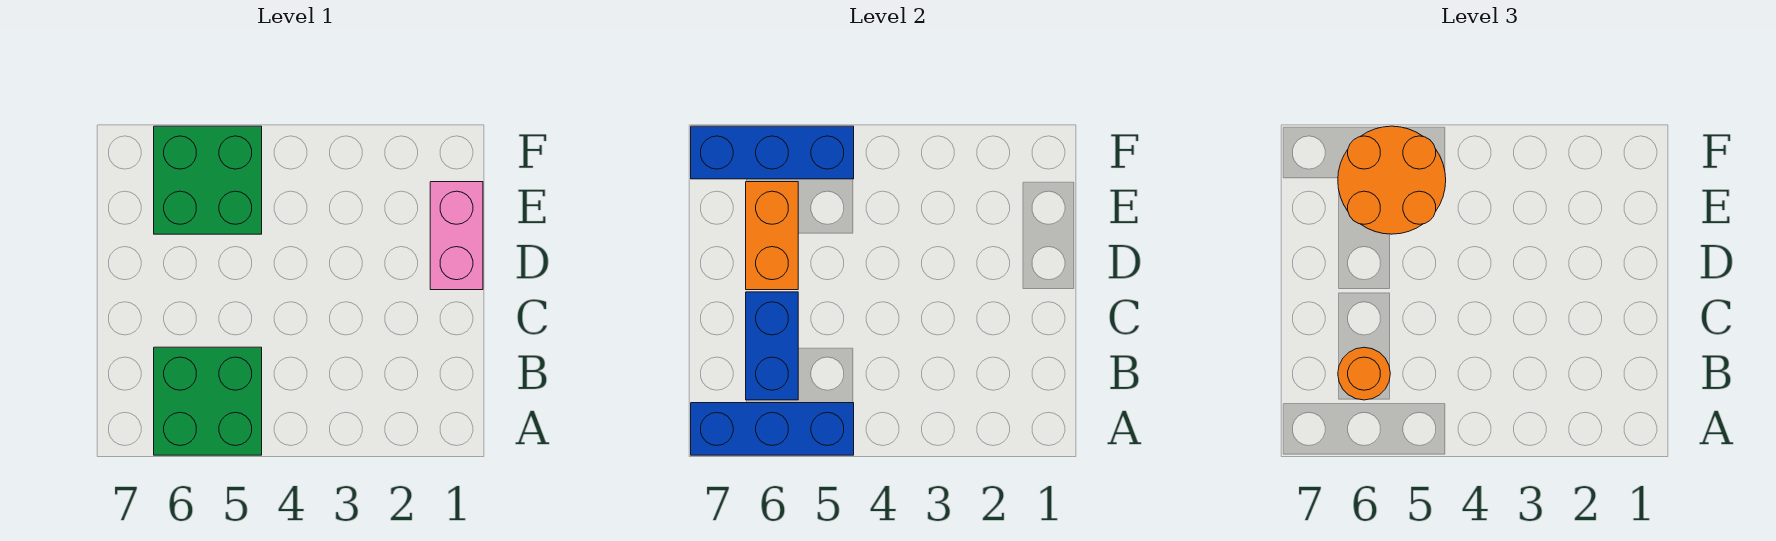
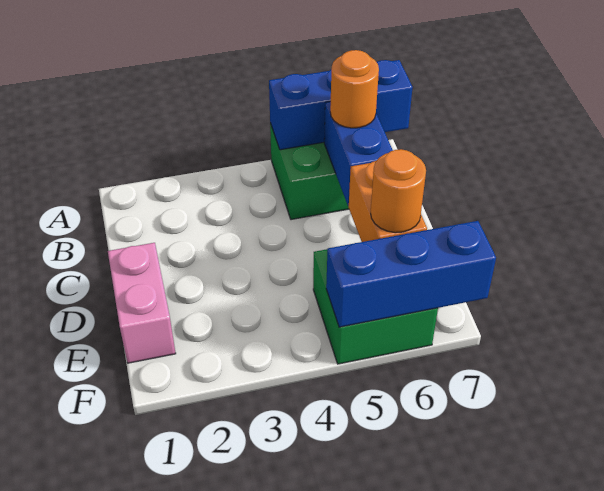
orange 2x2 round brick [1338,126,1446,234] -> orange 1x1 round brick [371,149,426,233]

